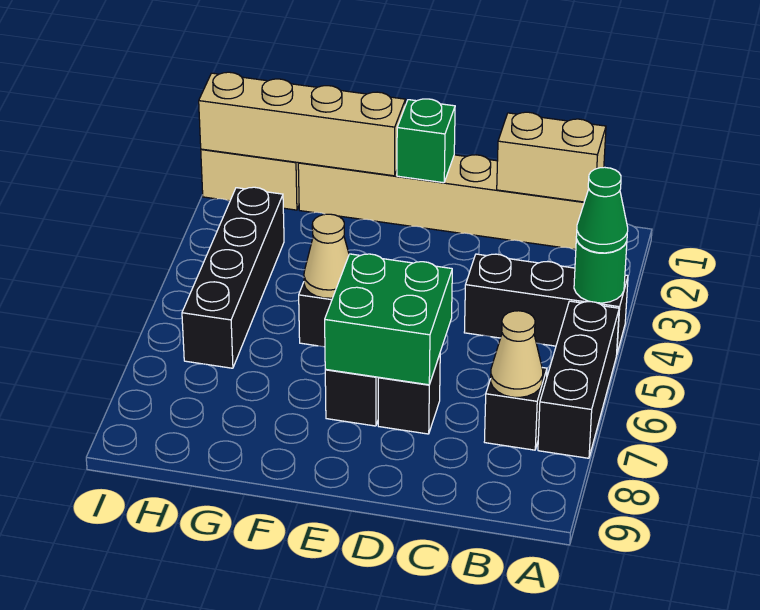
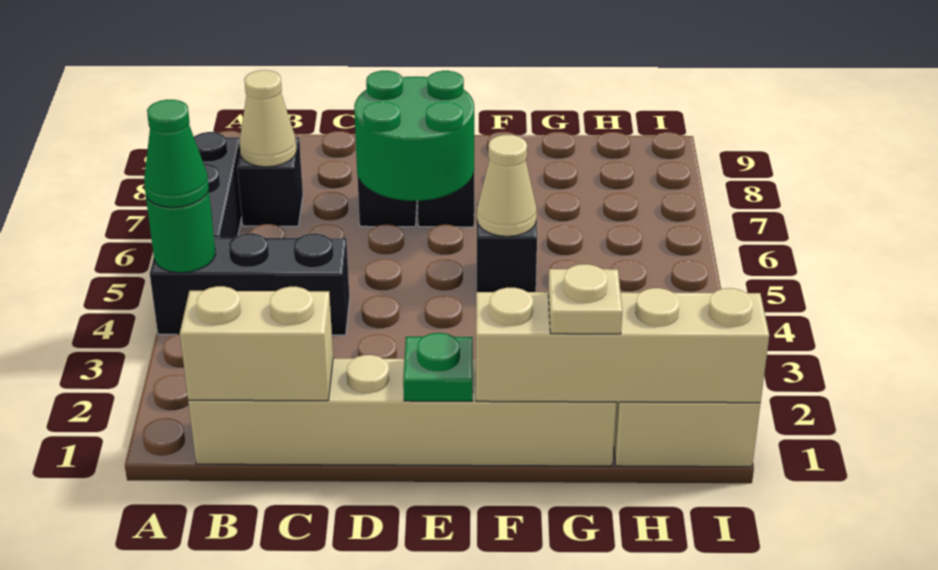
green 2x2 brick [325,254,452,385] -> green 2x2 round brick [354,71,474,201]
green 1x1 brick [397,99,455,183] -> green 1x1 plate [403,333,473,401]
none -> tan 1x1 plate [548,264,622,334]
black 1x4 brick [182,187,284,368] -> none

